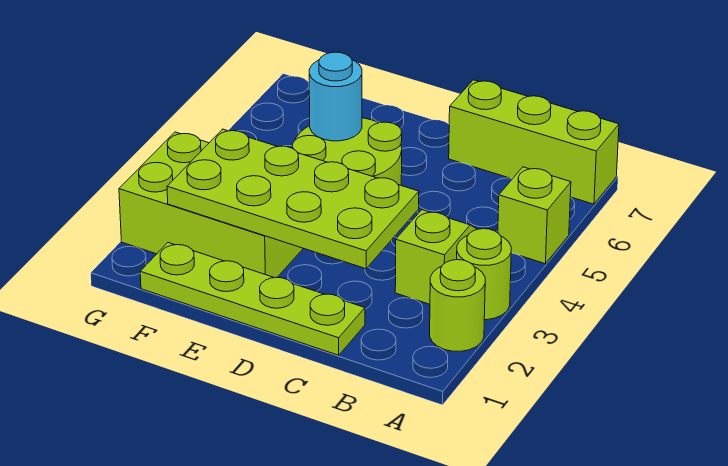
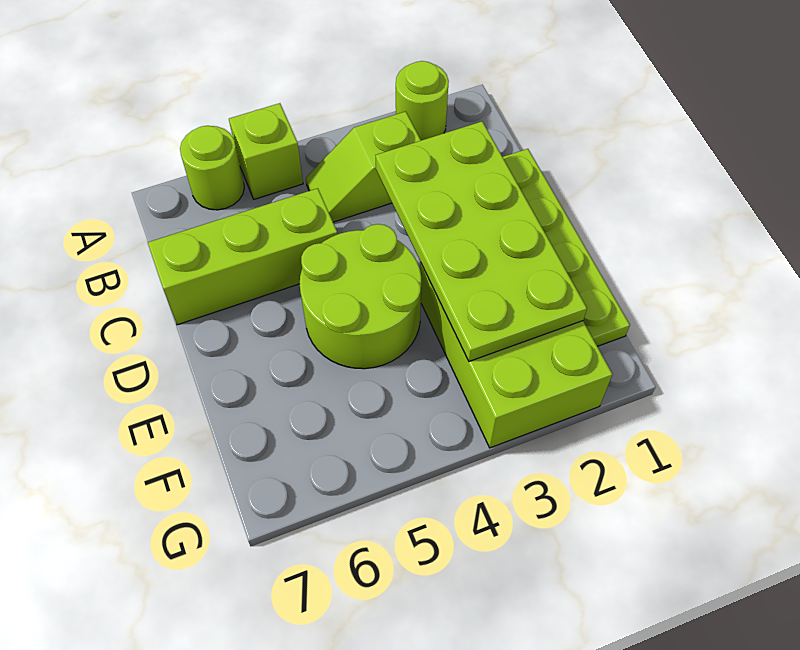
lime 1x1 round brick [457,229,511,320] -> lime 1x1 round brick moved to [180,126,244,210]
lime 1x3 brick [449,80,619,204] -> lime 1x3 brick turned to [148,188,337,325]
cyan 1x1 round brick [309,52,362,141] -> none

